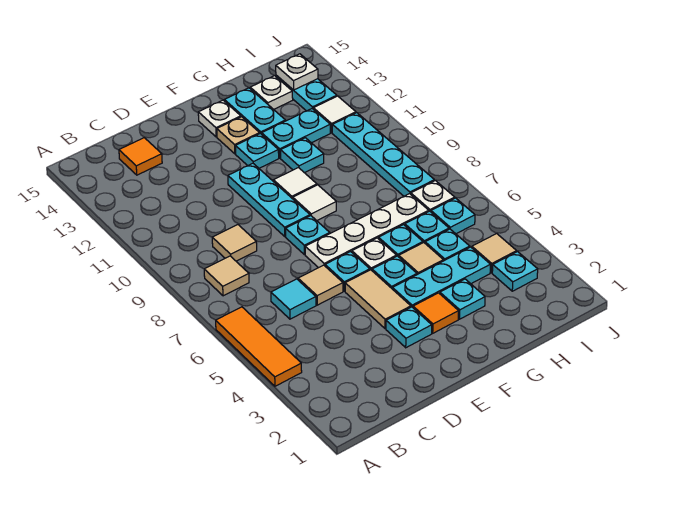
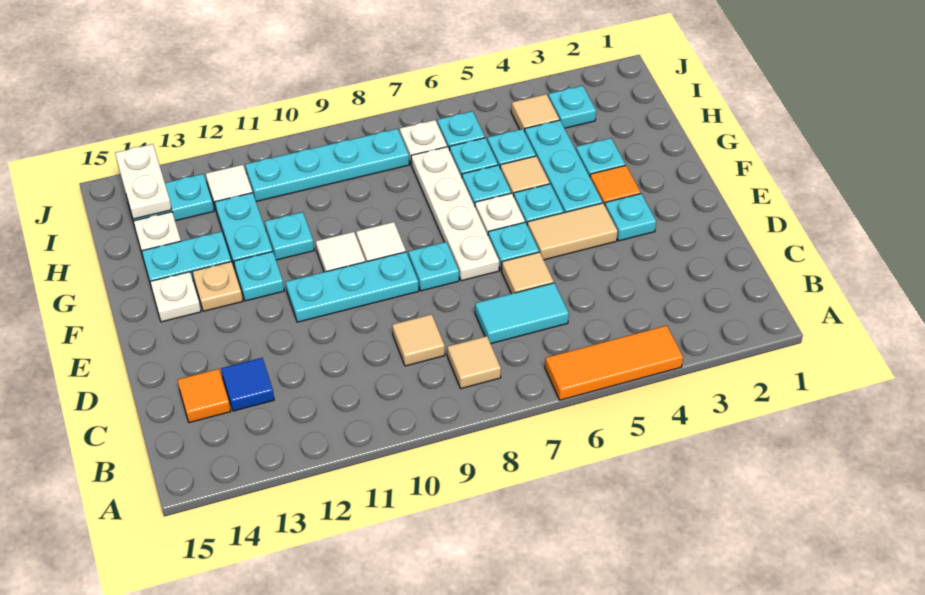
cyan 1x1 tile [271,279,316,319] -> cyan 1x2 tile [475,283,569,344]
none -> blue 1x1 tile [221,358,274,411]
white 1x1 plate [276,54,318,90] -> white 1x2 plate [115,144,172,219]

